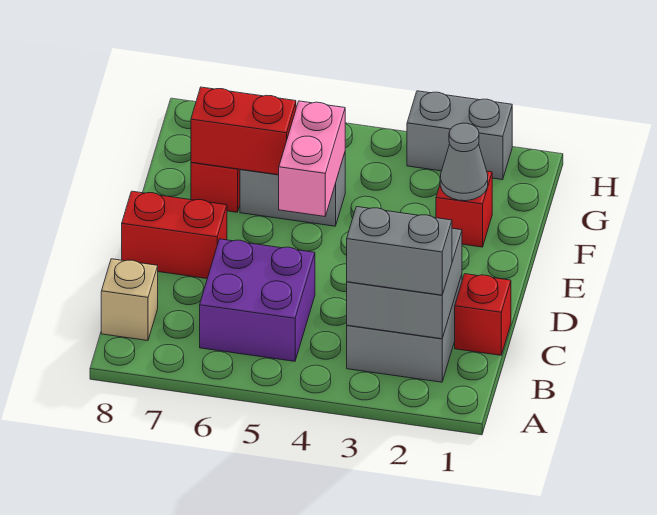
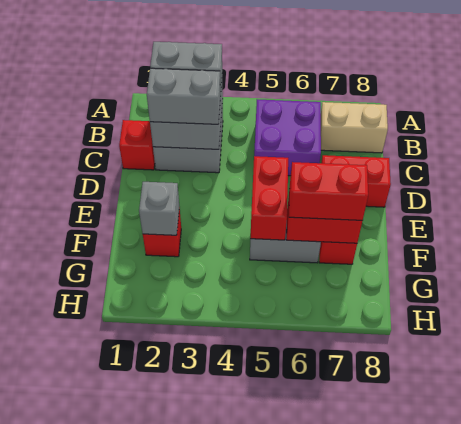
tan 1x1 brick [101,259,158,341] -> tan 1x2 brick [321,102,388,153]
pink 1x2 brick [279,101,345,216] -> red 1x2 brick [250,156,288,240]
grey 1x1 cone [440,123,488,201] -> grey 1x1 brick [139,182,179,235]
none -> red 1x2 brick [289,162,368,220]
grey 1x2 brick [407,91,512,180] -> grey 1x2 brick moved to [147,68,220,124]

